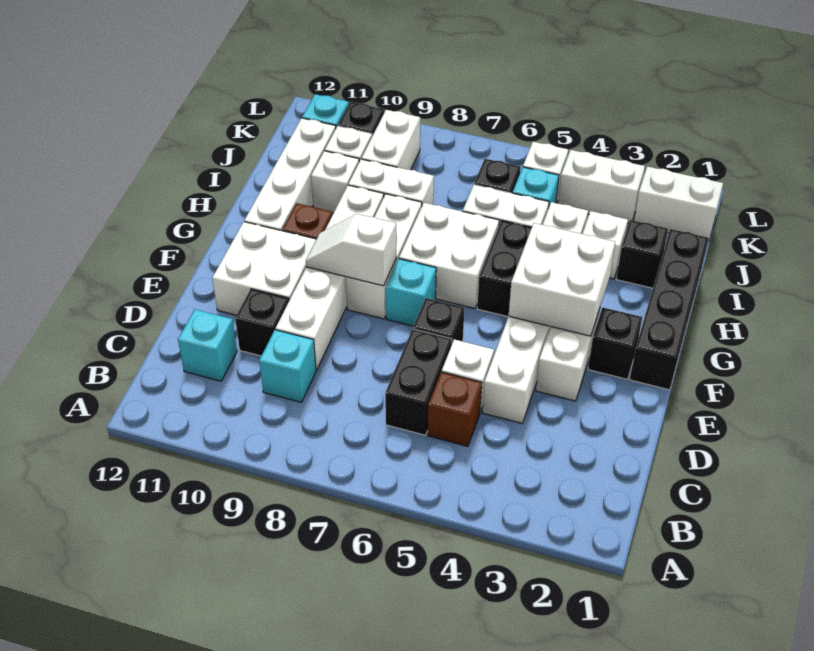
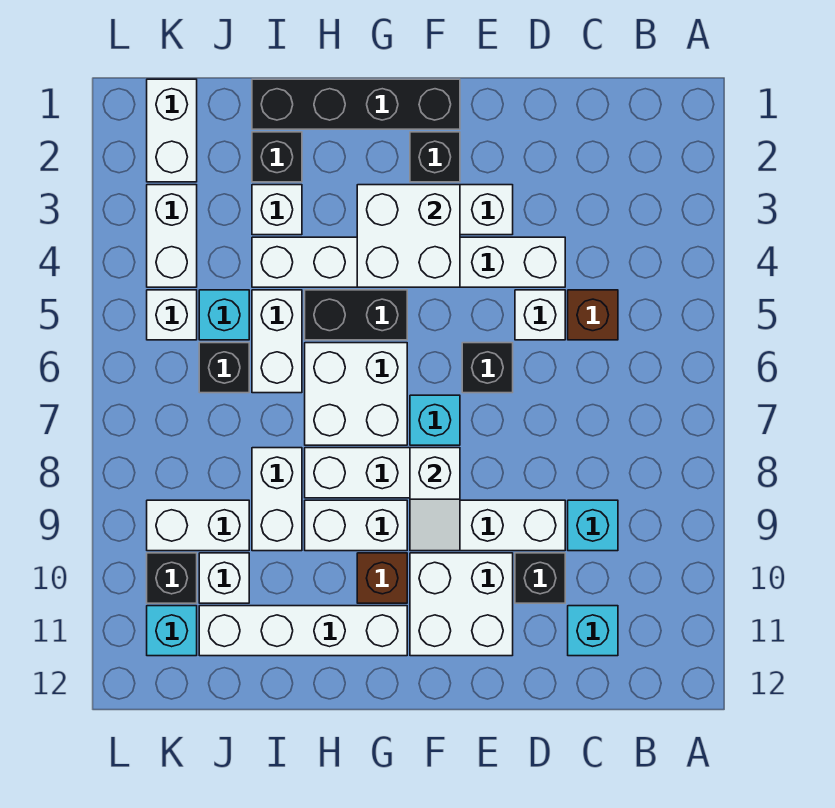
black 1x2 brick [385,329,452,435] -> none
white 1x1 brick [311,151,359,213] -> none

